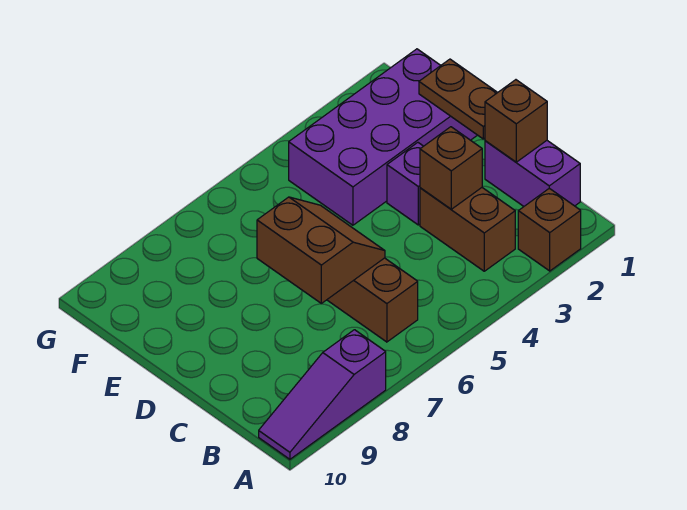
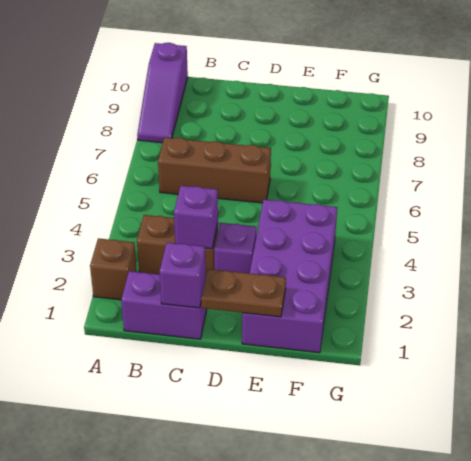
purple 1x3 slope [259,330,386,459] -> purple 1x3 slope turned to [137,43,188,143]
brown 1x1 brick [485,80,547,162] -> purple 1x1 brick [159,243,206,308]
brown 1x1 brick [420,127,482,209] -> purple 1x1 brick [174,186,218,249]
brown 2x2 slope [257,197,385,303] -> none

